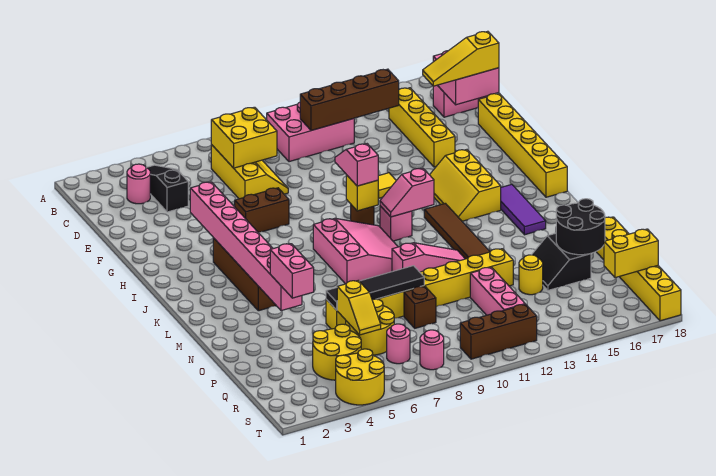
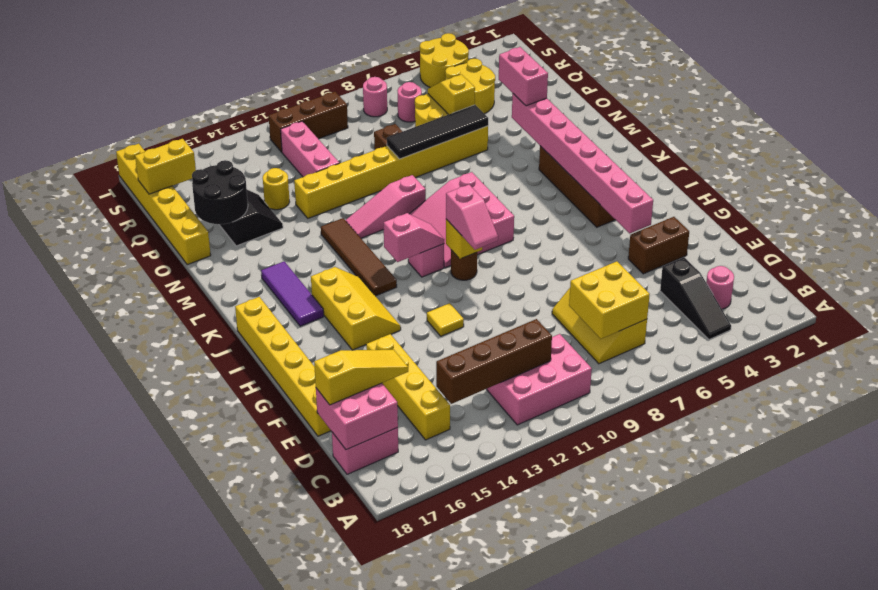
brown 1x2 brick [235,188,289,232] -> brown 1x2 brick moved to [628,217,689,274]

